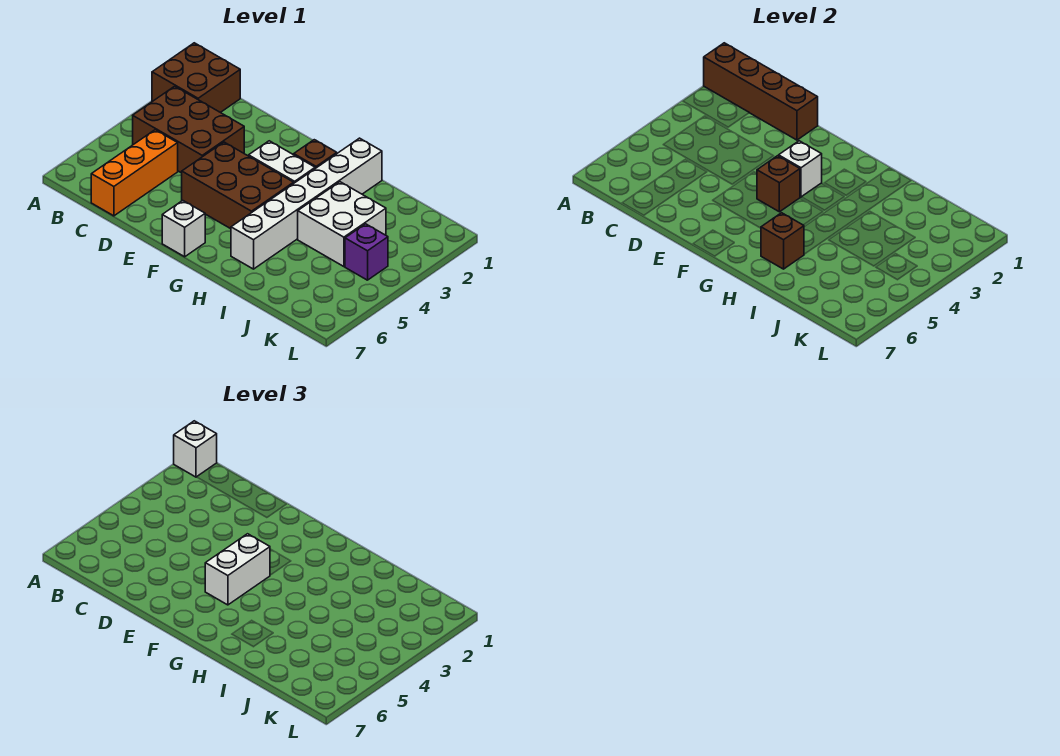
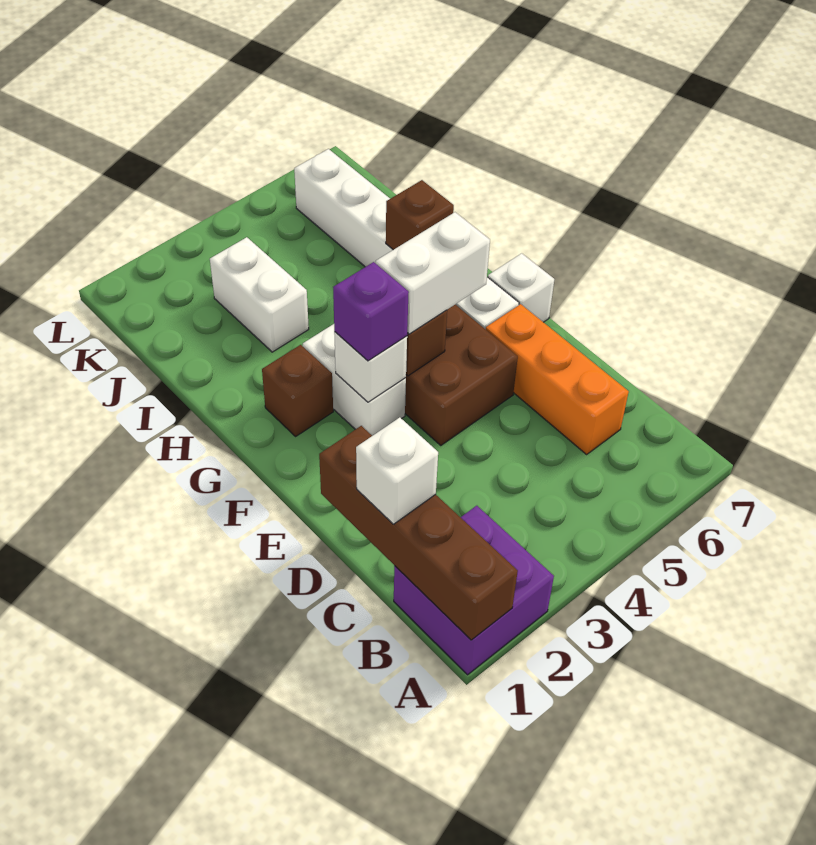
brown 2x2 brick [152,43,240,113] -> purple 2x2 brick [394,506,554,675]
white 1x1 brick [174,421,217,477] -> white 1x1 brick moved to [356,417,438,524]
brown 2x3 brick [133,86,244,173] -> none
orange 1x3 brick [91,130,178,216] -> orange 1x3 brick turned to [486,304,629,454]
white 1x6 brick [231,138,382,269] -> white 1x6 brick turned to [294,149,519,329]
white 2x2 brick [298,182,386,267] -> white 1x2 brick [210,237,309,352]
purple 1x1 brick [345,224,388,280] -> purple 1x1 brick moved to [333,262,409,361]

